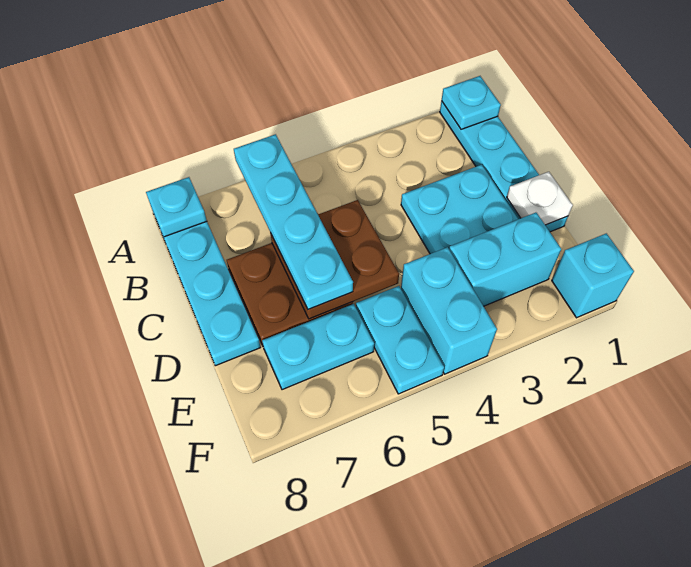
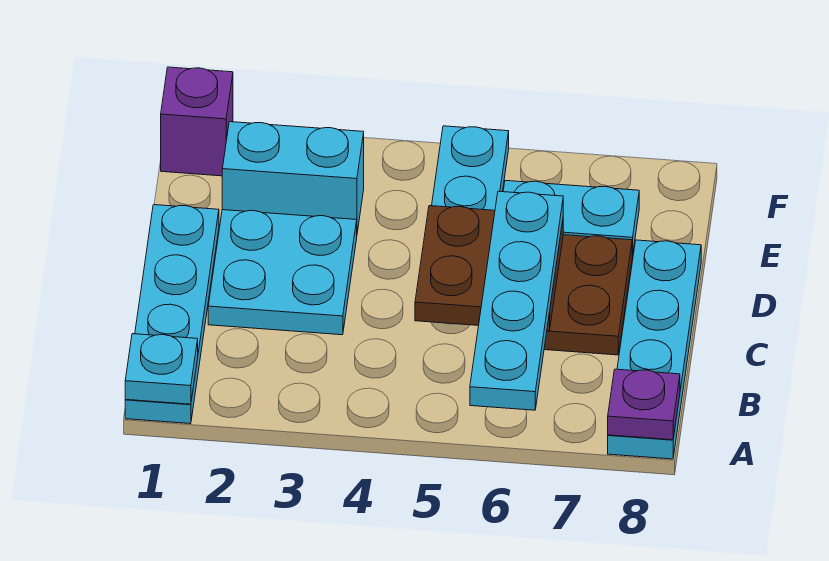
cyan 1x1 plate [146,177,207,237] -> purple 1x1 plate [608,369,680,440]
white 1x1 plate [507,172,573,225] -> none
cyan 1x2 brick [401,247,497,374] -> none
cyan 1x1 brick [552,233,634,318] -> purple 1x1 brick [161,67,233,176]

